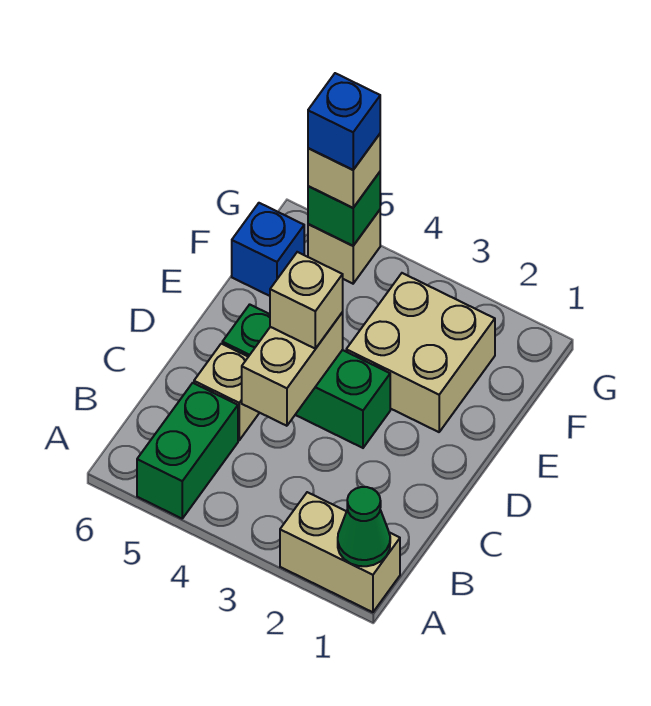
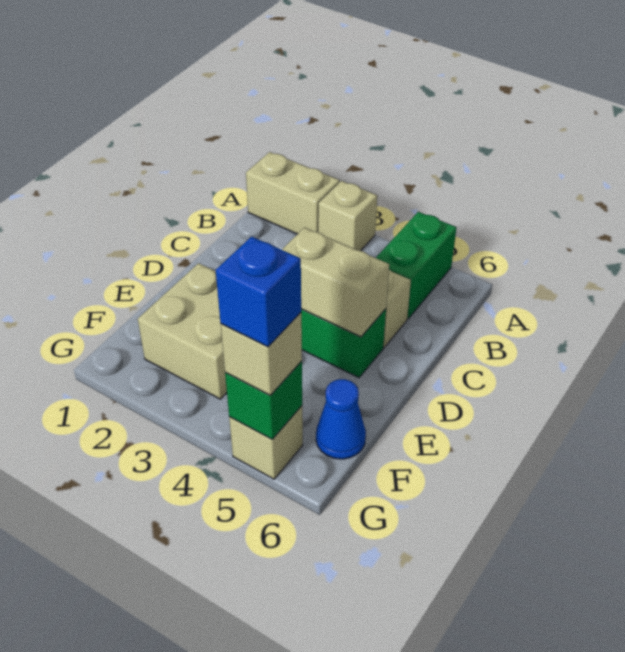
green 1x1 cone [338,487,390,566] -> none
tan 1x2 brick [242,312,343,426] -> tan 1x2 brick turned to [282,228,389,337]
tan 1x1 brick [270,252,343,349] -> tan 1x1 brick moved to [318,181,377,251]
blue 1x1 brick [232,203,304,296] -> blue 1x1 cone [316,379,366,459]

